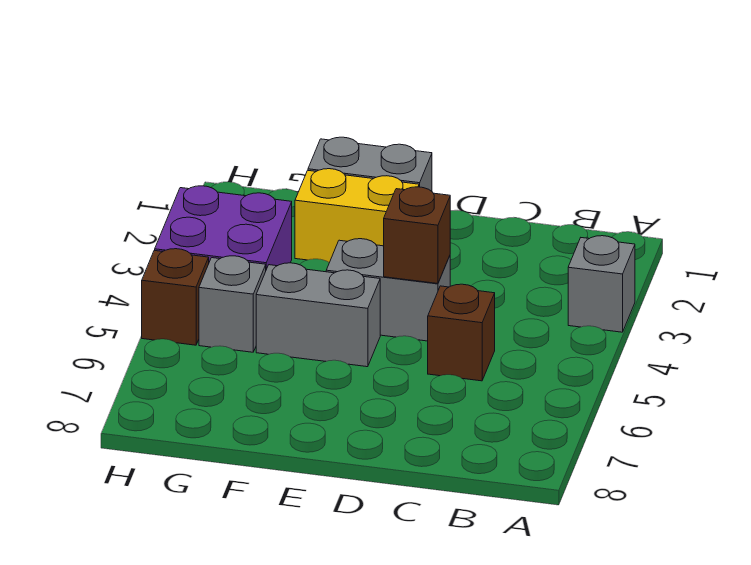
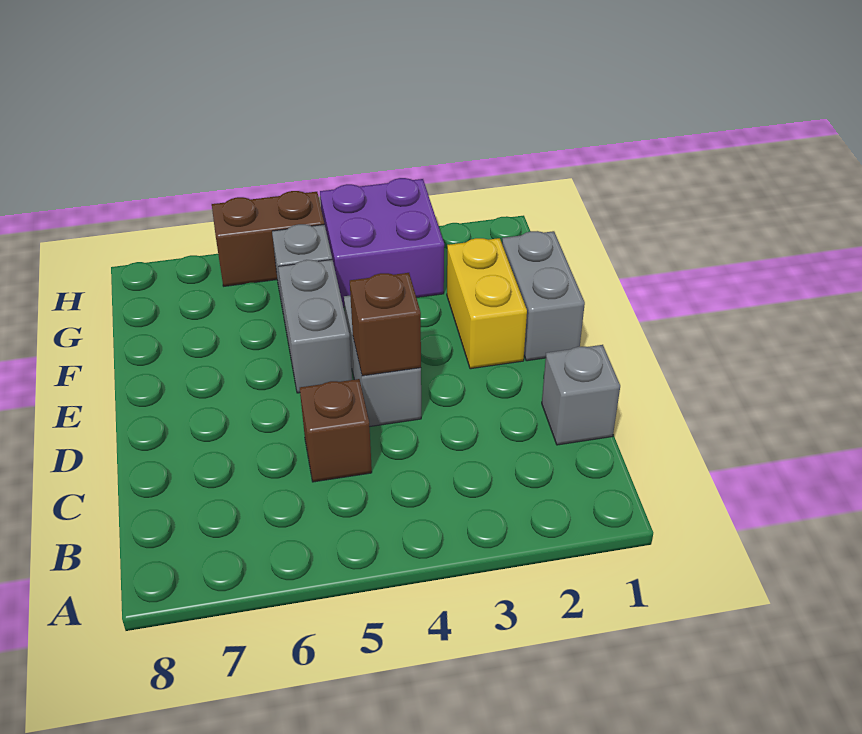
grey 1x1 brick [568,236,635,332] -> grey 1x1 brick moved to [542,345,620,445]
brown 1x1 brick [142,249,209,345] -> brown 1x2 brick [212,191,324,286]

